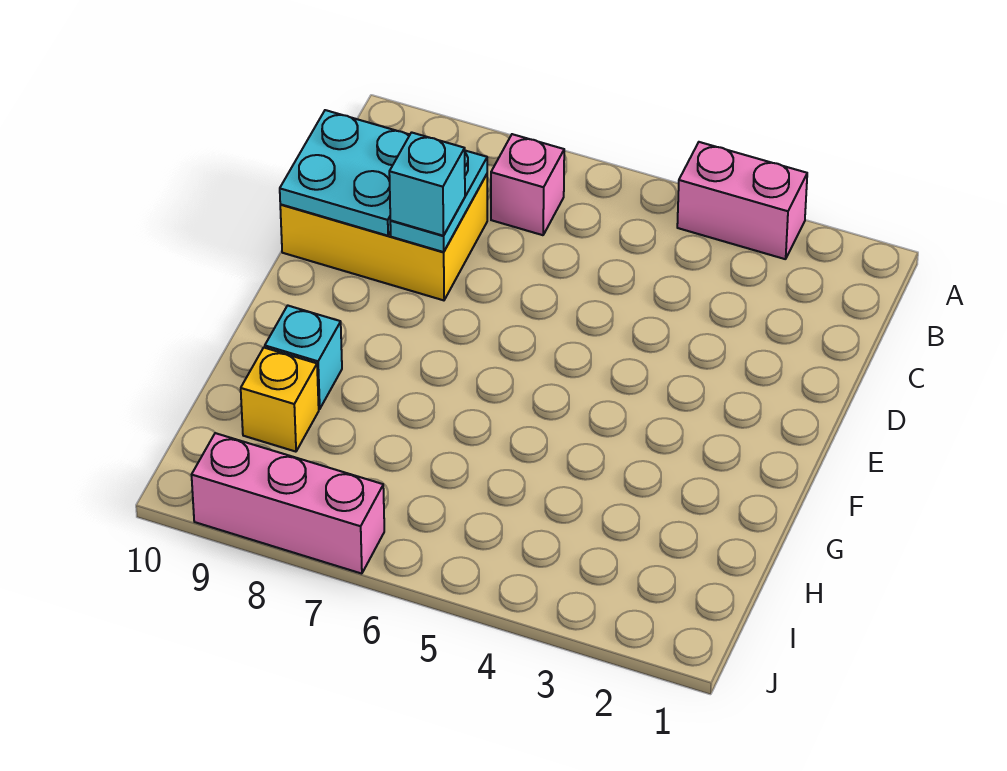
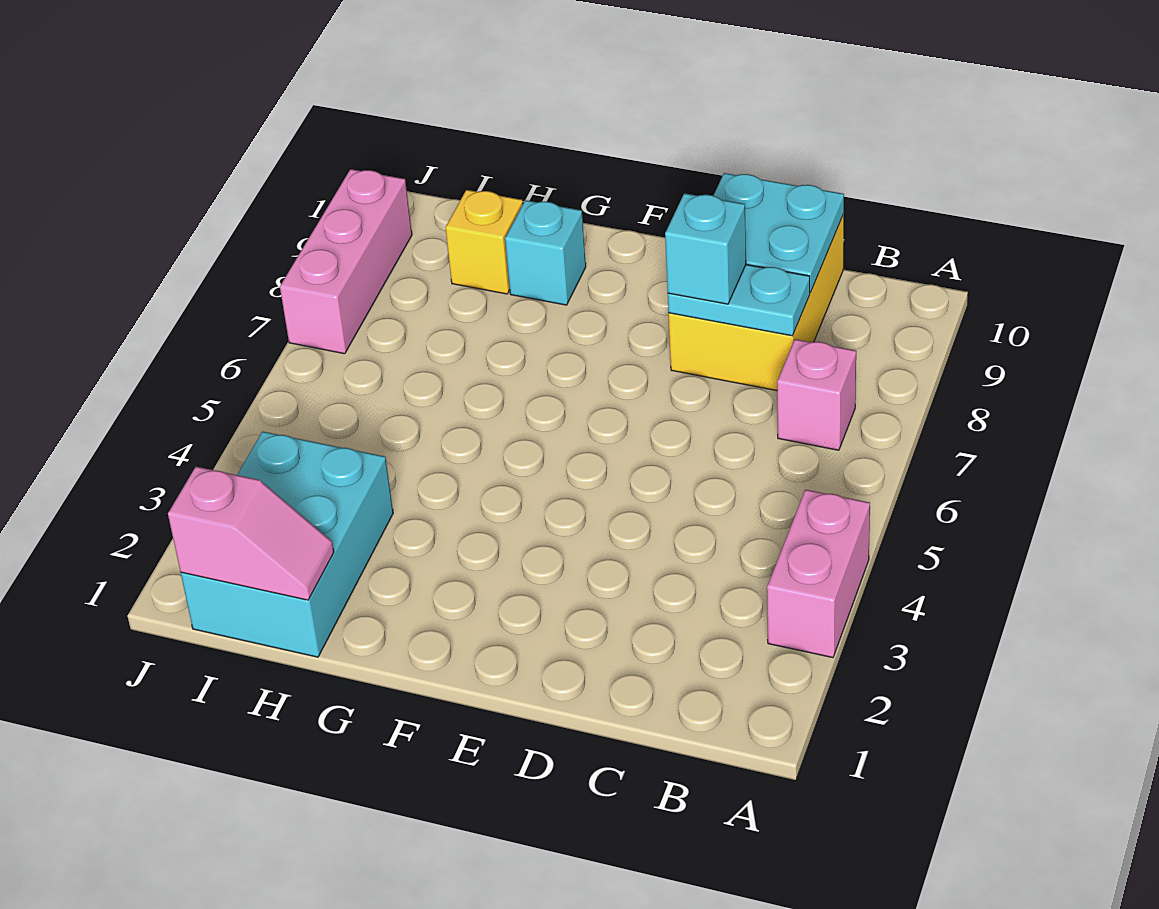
none -> cyan 2x3 brick [181,431,393,657]
none -> pink 1x2 slope [168,467,334,600]

